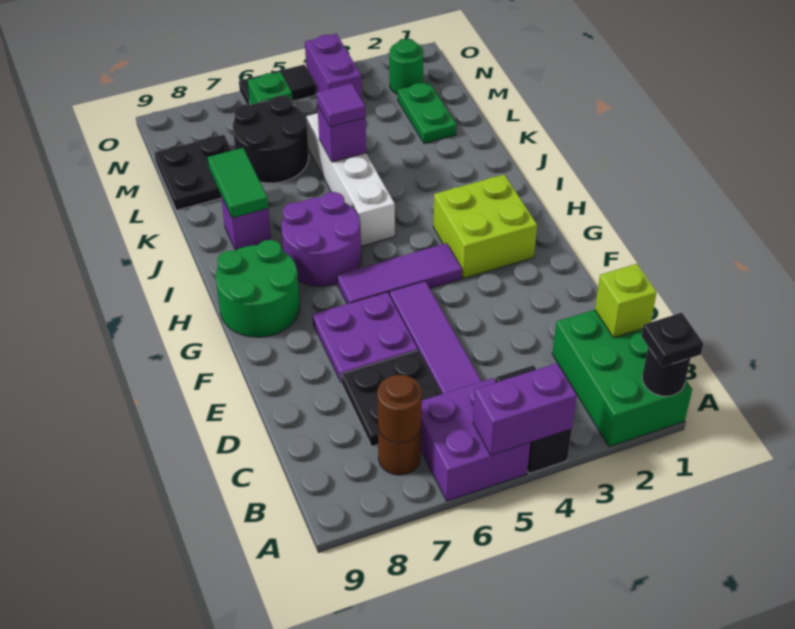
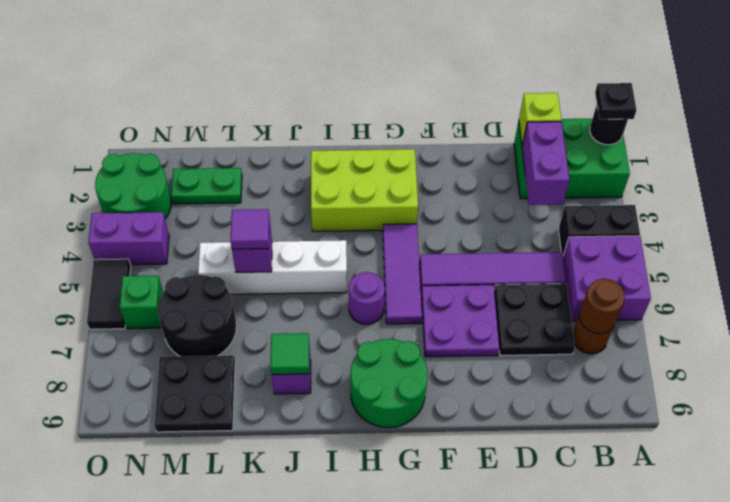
purple 1x2 brick [473,363,577,455] -> purple 1x2 brick moved to [522,122,570,205]
lime 2x2 brick [433,174,537,278] -> lime 2x3 brick [311,149,418,231]
purple 2x2 round brick [281,192,361,286] -> purple 1x1 round brick [349,272,385,324]
green 1x2 tile [208,148,268,218] -> green 1x1 tile [271,333,309,375]
green 1x1 round brick [389,39,424,94] -> green 2x2 round brick [95,153,171,219]

